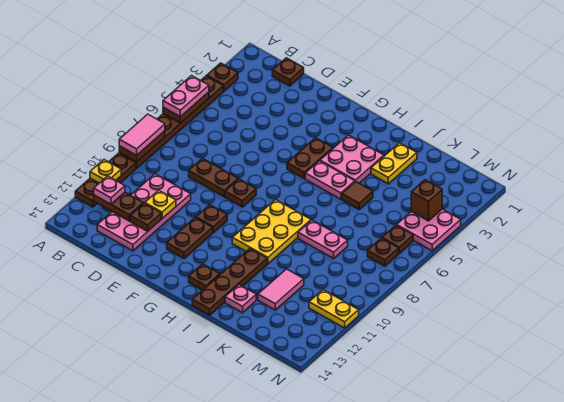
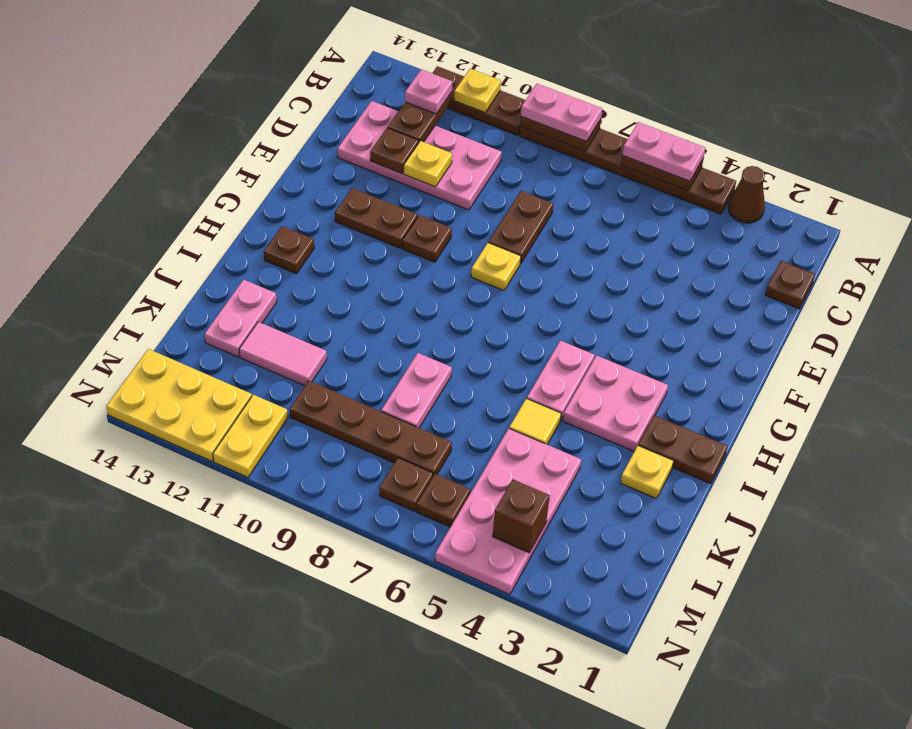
brown 1x1 plate [207,63,238,91] -> brown 1x1 cone [728,166,765,223]
pink 1x2 tile [119,114,165,155] -> pink 1x2 plate [521,84,602,141]
brown 1x1 plate [225,179,256,207] -> yellow 1x1 plate [471,243,521,290]
brown 1x2 plate [287,138,333,179] -> brown 1x2 plate moved to [638,415,727,484]
yellow 2x3 plate [232,200,311,264] -> yellow 2x3 plate moved to [106,349,252,461]
brown 1x4 plate [192,249,267,315] -> brown 1x4 plate moved to [290,381,452,476]
yellow 1x2 plate [371,143,417,184] -> yellow 1x1 plate [621,446,674,499]
brown 1x1 tile [342,182,373,209] -> yellow 1x1 tile [509,399,561,444]
pink 1x1 plate [225,285,256,313] -> pink 1x2 plate [205,280,277,357]
pink 2x2 plate [397,209,461,251] -> pink 2x4 plate [435,429,581,594]

